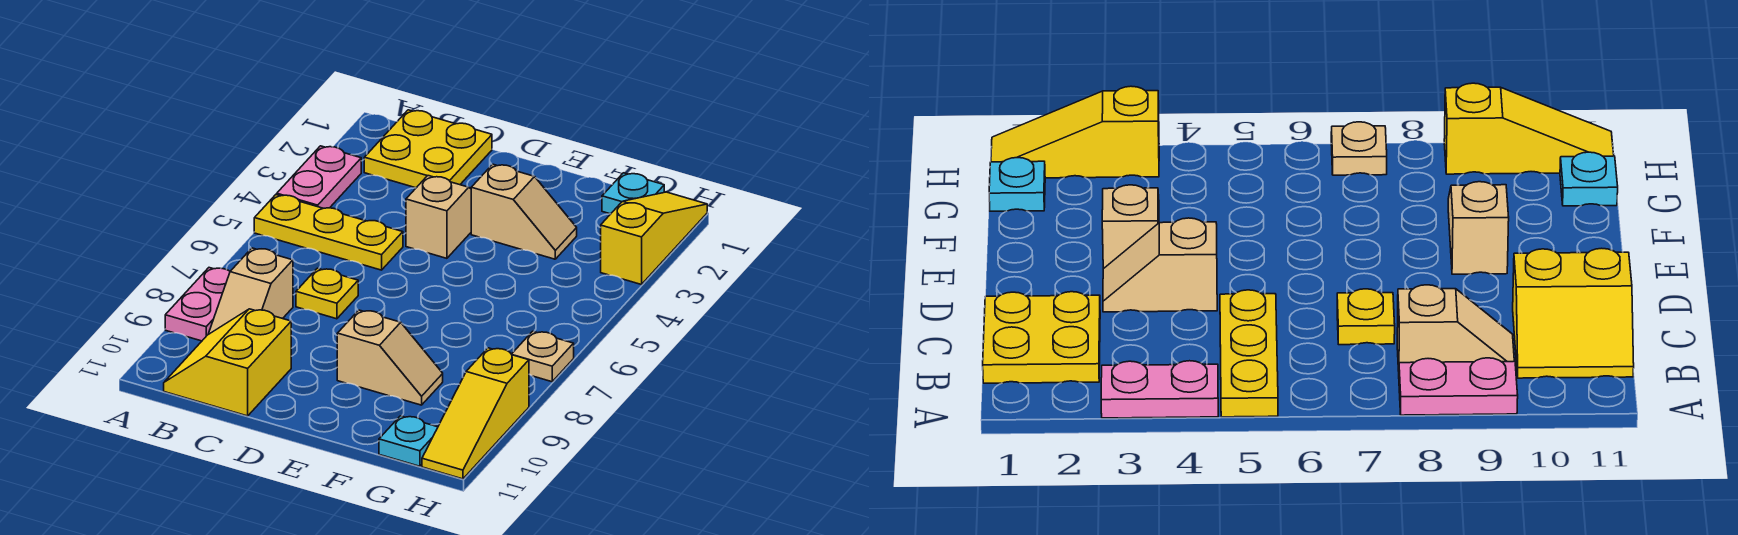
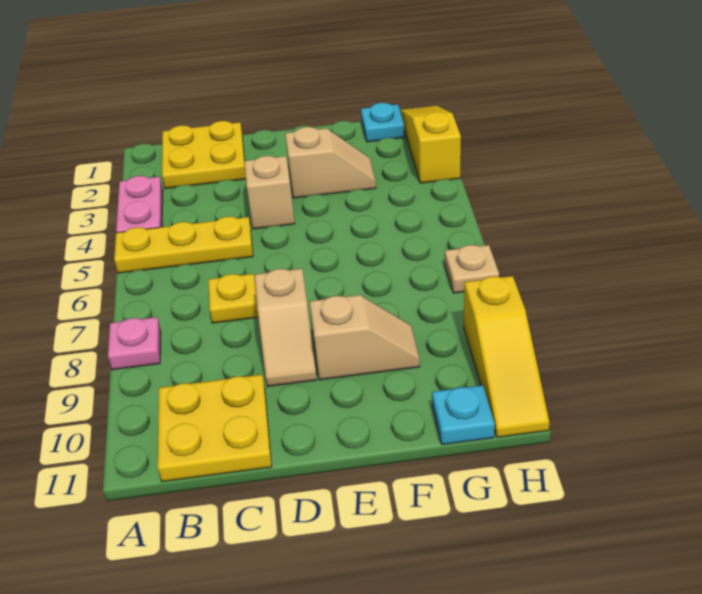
pink 1x2 plate [165,268,230,341] -> pink 1x1 plate [108,317,161,370]
tan 1x2 slope [209,248,293,334] -> tan 1x2 slope moved to [254,269,317,387]
yellow 2x2 slope [164,309,291,416] -> yellow 2x2 plate [158,375,272,482]

